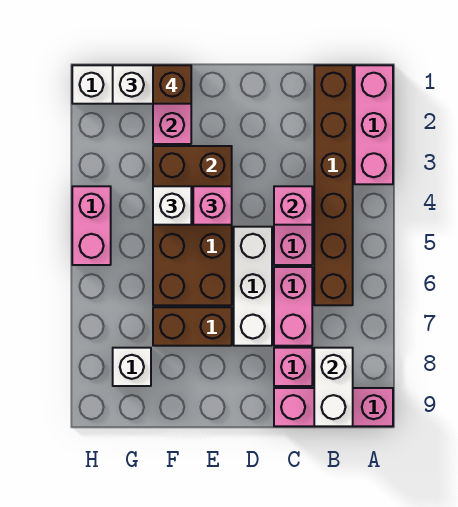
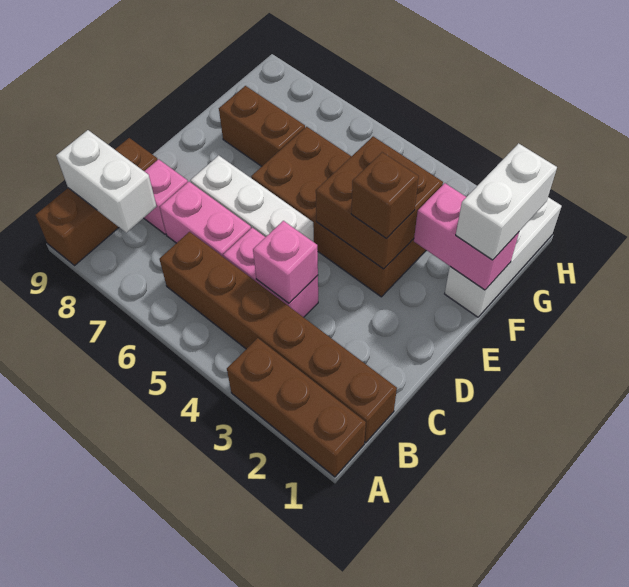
pink 1x3 brick [355,65,393,184] -> brown 1x3 brick [227,338,366,477]
pink 1x3 brick [274,388,393,426] -> brown 1x3 brick [36,138,158,265]
pink 1x1 brick [193,186,232,225] -> none
brown 1x2 brick [153,307,232,346] -> brown 1x2 brick turned to [219,86,305,166]
brown 1x1 brick [153,65,191,104] -> brown 1x1 brick moved to [351,152,419,239]
white 1x1 brick [153,186,191,225] -> none
white 1x1 brick [113,348,151,386] -> none
pink 1x2 brick [72,186,111,265] -> none

